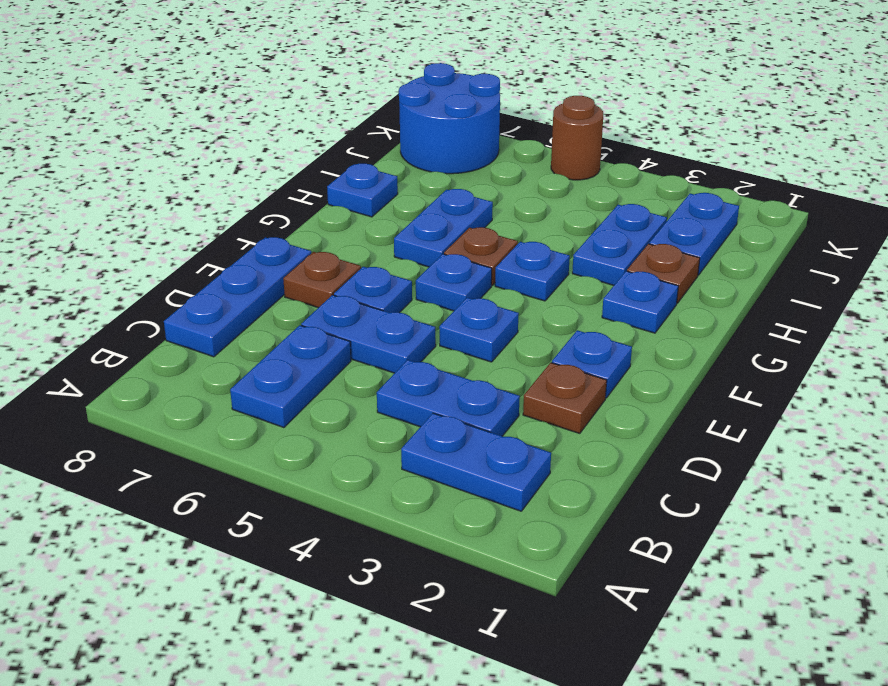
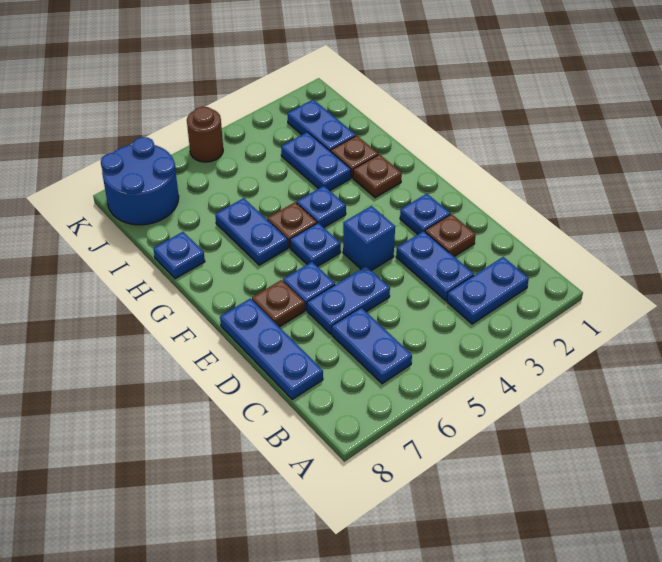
blue 1x2 plate [377,360,520,436] -> blue 1x2 plate turned to [396,231,474,301]
blue 1x1 plate [439,298,519,362] -> blue 1x1 brick [343,206,395,271]
blue 1x1 plate [602,271,678,333] -> brown 1x1 plate [353,154,402,198]

